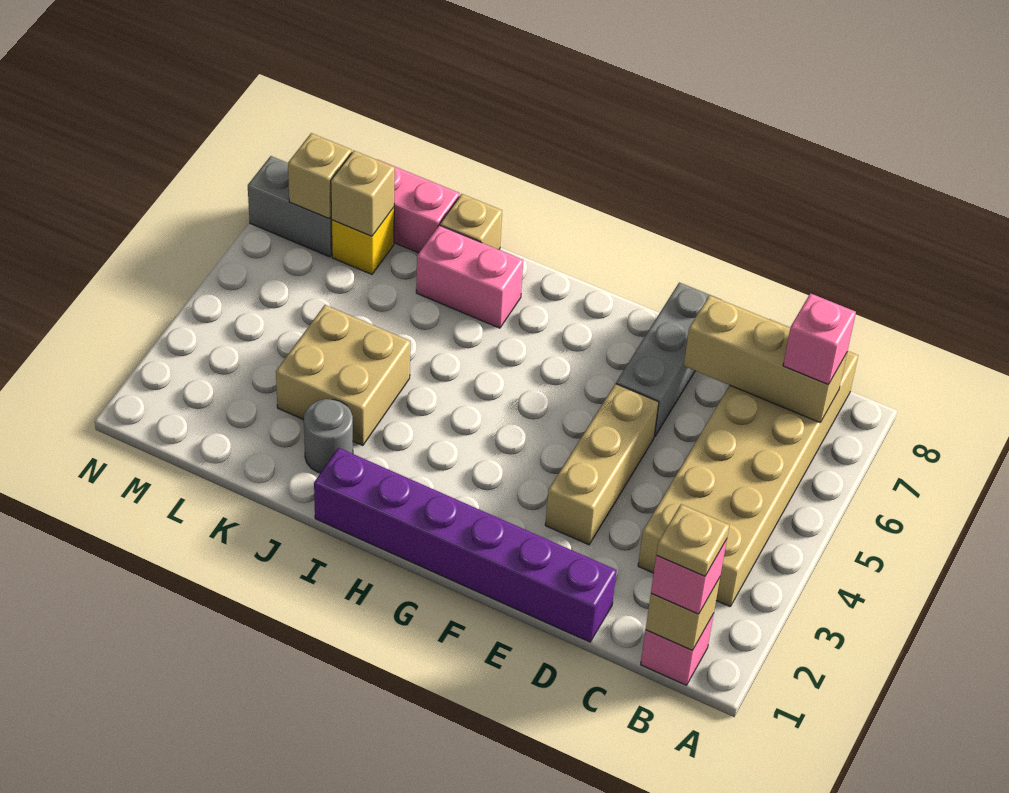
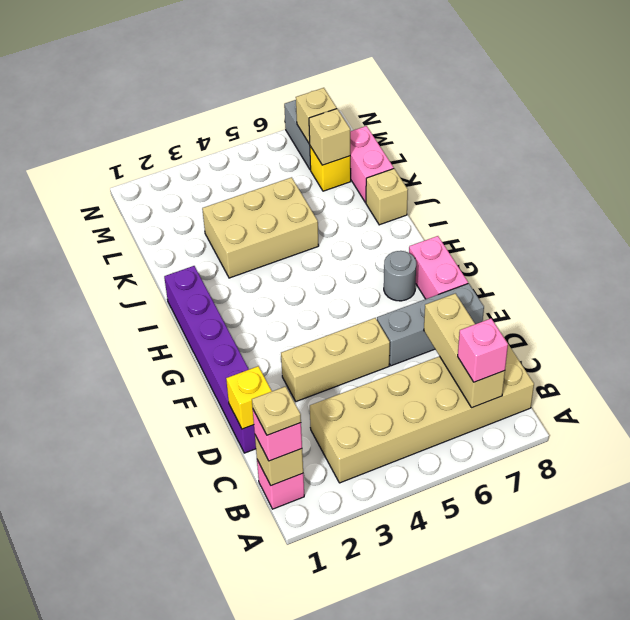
none -> yellow 1x1 brick [226,366,272,429]
pink 1x2 brick [416,225,523,328] -> pink 1x2 brick moved to [409,236,468,299]
grey 1x1 round brick [304,399,353,473] -> grey 1x1 round brick moved to [384,251,416,301]
tan 2x2 brick [276,305,410,446] -> tan 2x3 brick [202,177,319,278]

